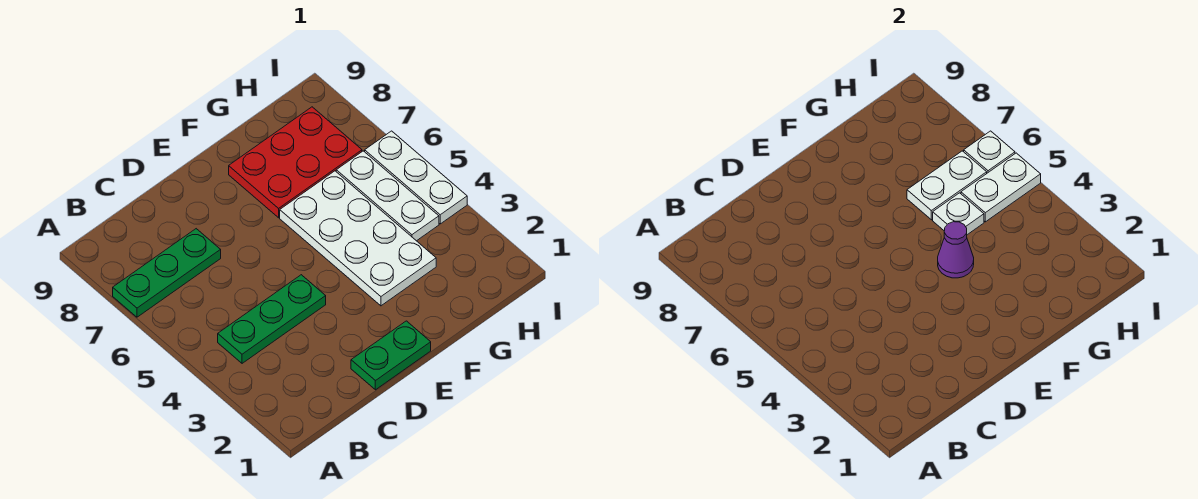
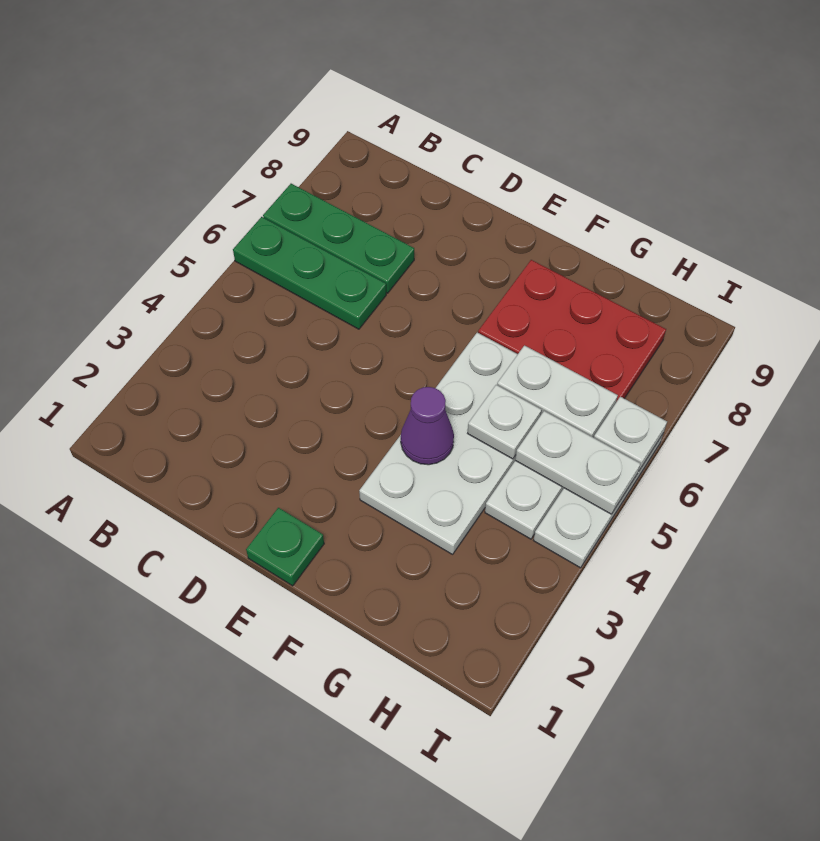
green 1x3 plate [218,275,326,363] -> green 1x3 plate moved to [233,217,386,329]
green 1x2 plate [351,321,431,390] -> green 1x1 plate [246,508,324,586]

